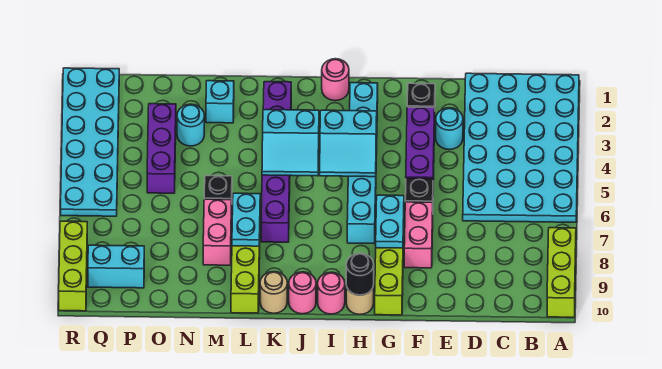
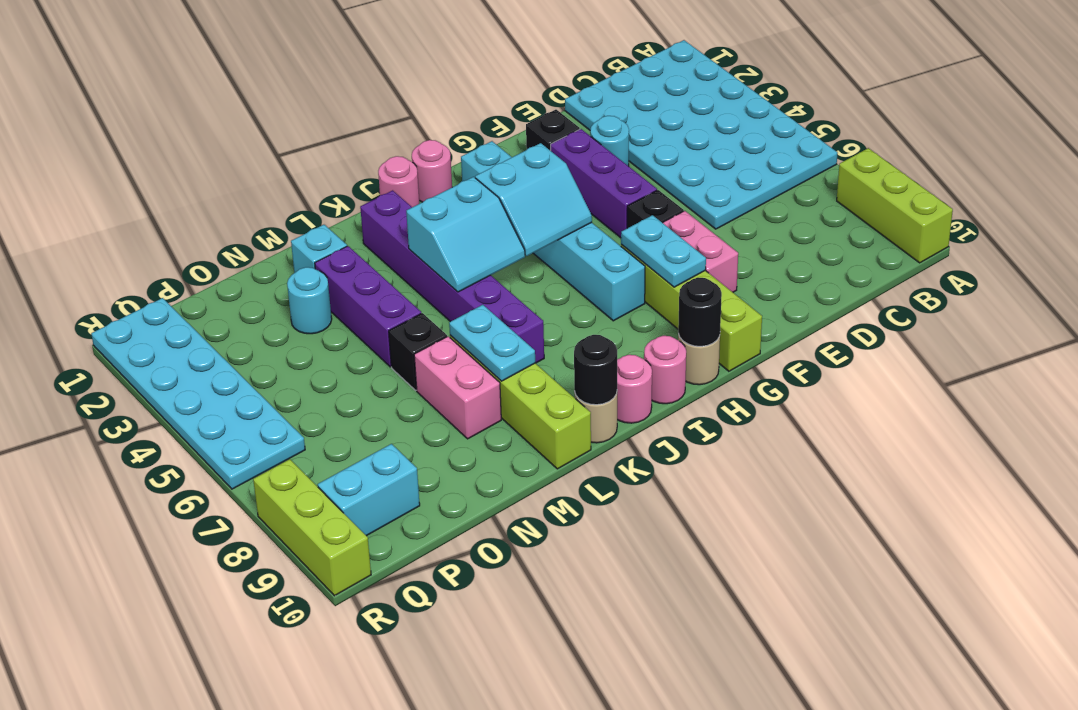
none -> pink 1x1 round brick [378,156,419,207]
none -> black 1x1 round brick [574,335,617,405]
purple 1x3 brick [147,104,176,193] -> purple 1x3 brick moved to [315,246,421,367]

